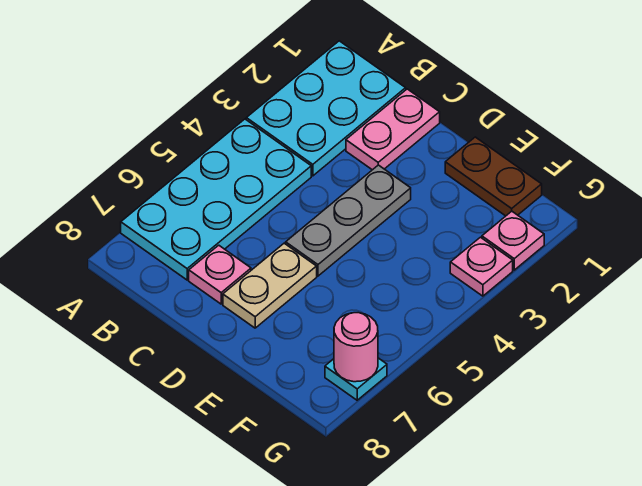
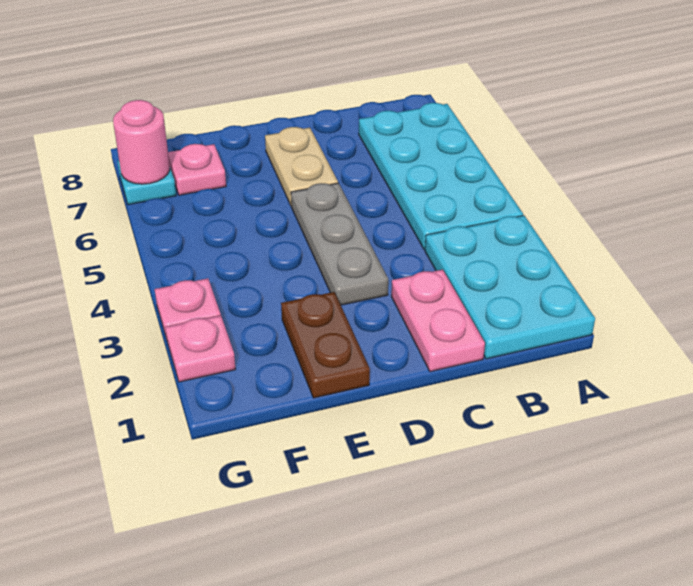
pink 1x1 plate [189,245,251,304] -> pink 1x1 plate moved to [168,144,226,195]
brown 1x2 plate [445,137,542,216] -> brown 1x2 plate turned to [281,292,370,398]

